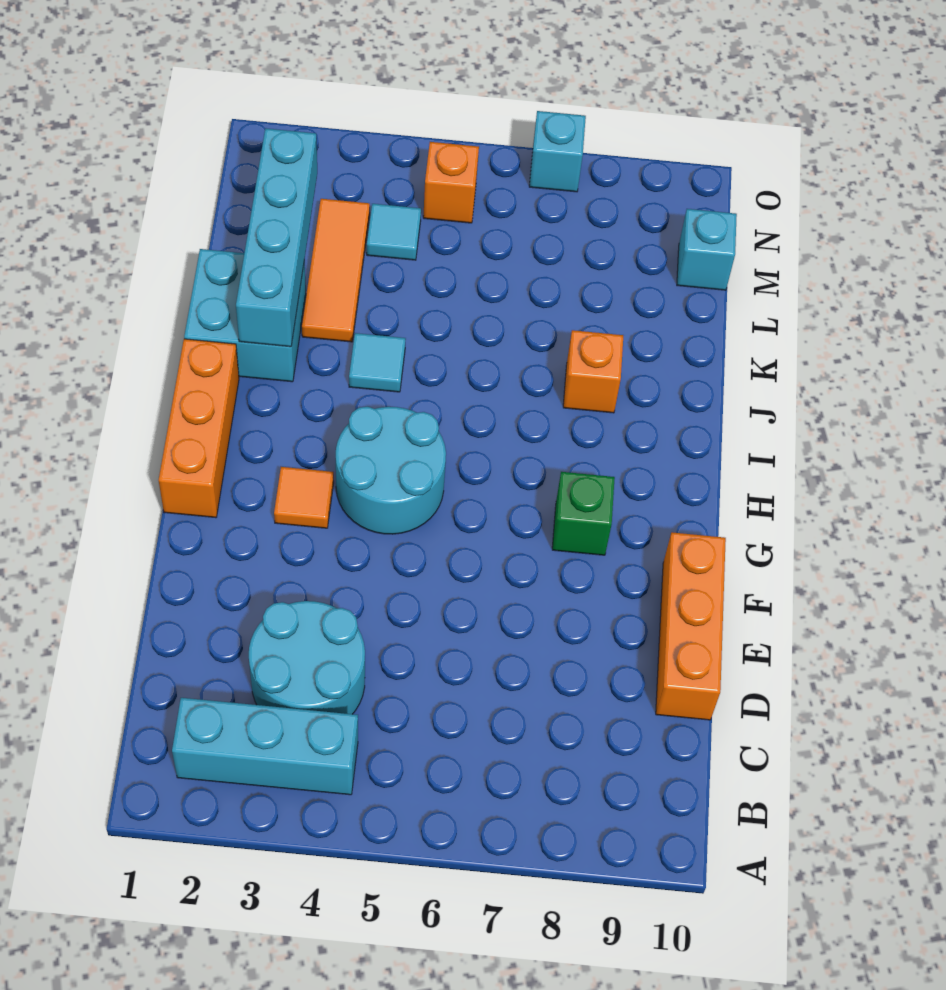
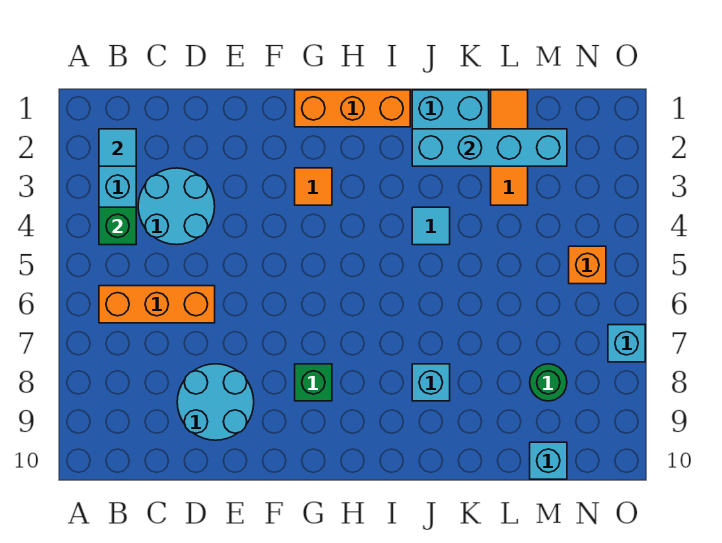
none -> green 1x1 brick [99,207,136,245]
orange 1x3 brick [656,532,726,720] -> orange 1x3 brick moved to [99,286,215,323]
cyan 2x2 round brick [336,407,446,534] -> cyan 2x2 round brick moved to [177,364,254,440]
orange 1x1 brick [563,330,623,413] -> cyan 1x1 brick [412,364,450,401]
orange 1x3 tile [302,199,370,342] -> orange 1x3 tile turned to [491,90,528,205]
cyan 1x1 tile [367,204,421,260] -> cyan 1x1 tile moved to [99,129,136,166]
none -> green 1x1 round brick [530,364,567,401]

